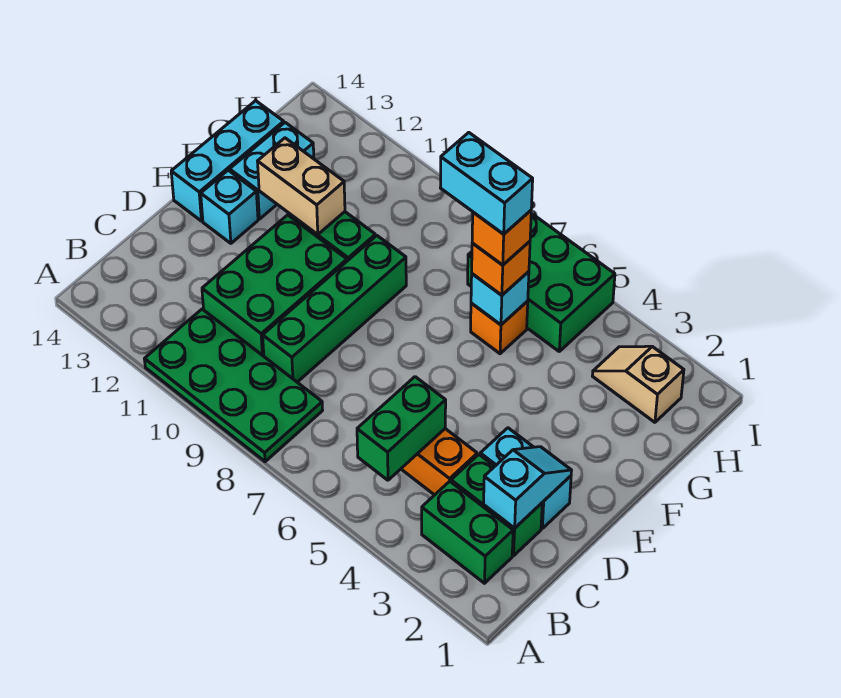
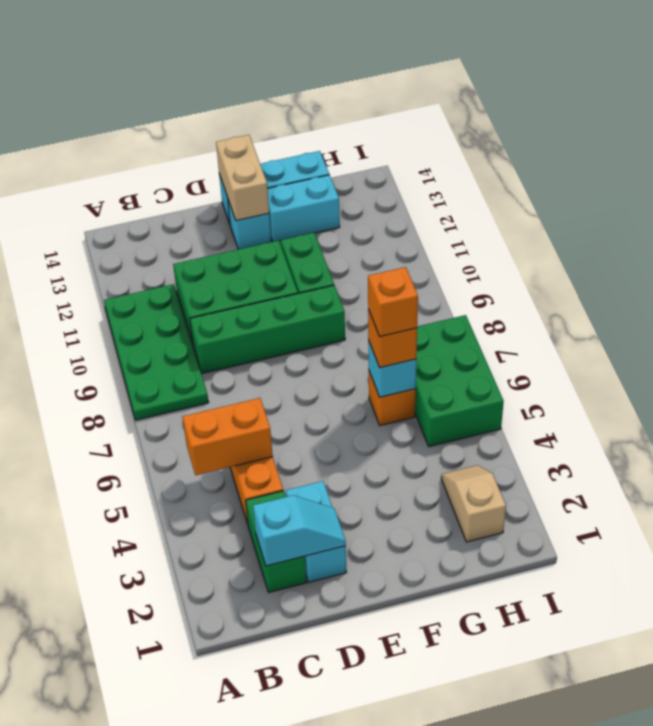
green 1x2 brick [422,481,513,583] -> none
green 1x2 brick [357,377,446,480] -> orange 1x2 brick [183,398,273,475]
tan 1x2 brick [257,138,345,235] -> tan 1x2 brick moved to [216,135,269,221]
cyan 1x2 brick [440,133,533,234] -> none

